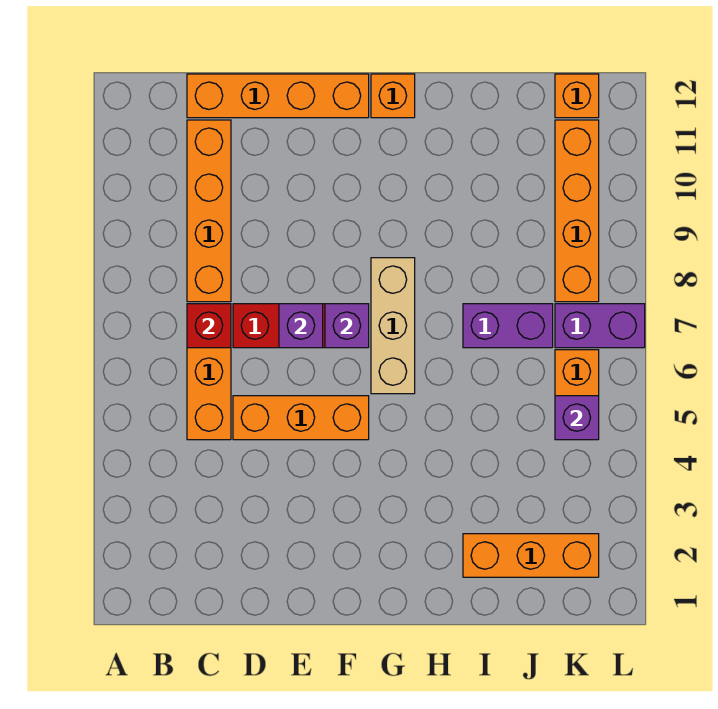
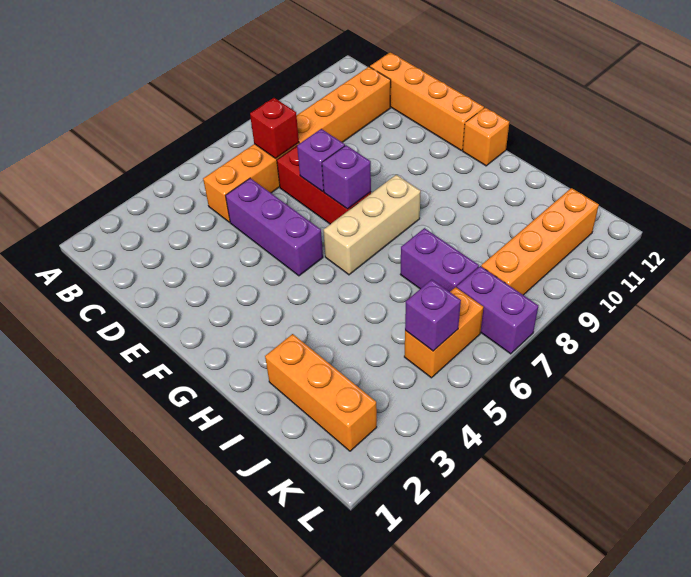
orange 1x3 brick [233,396,369,440] -> purple 1x3 brick [226,178,323,276]
orange 1x1 brick [555,74,599,118] -> none

